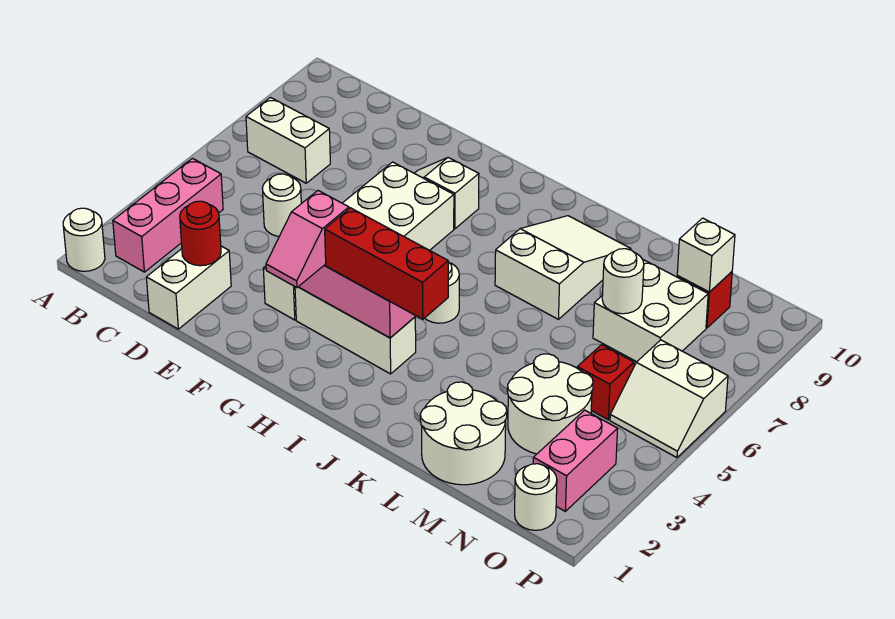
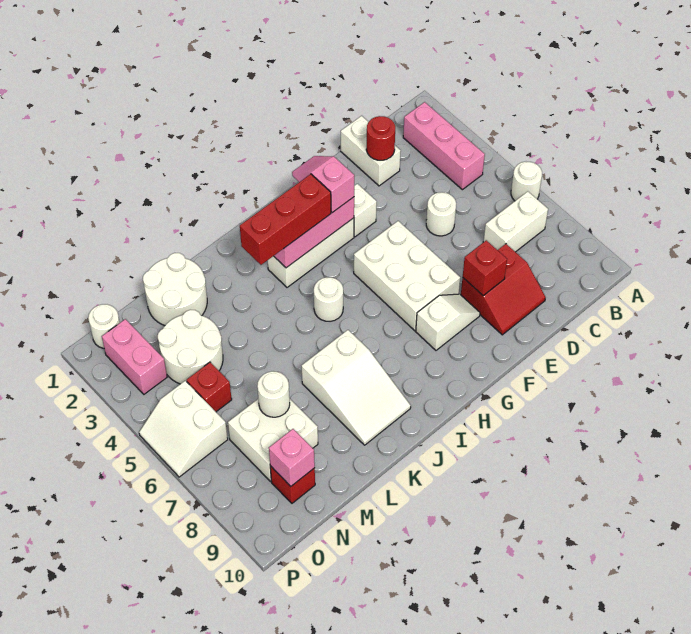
white 1x1 round brick [63,208,105,271] -> white 1x1 round brick moved to [511,162,542,201]
none -> red 2x2 slope [461,244,546,335]
none -> red 1x1 brick [463,240,507,295]
white 1x1 brick [677,218,735,292] -> pink 1x1 brick [269,429,315,486]
white 2x2 slope [610,340,728,458] -> white 2x2 slope turned to [139,381,228,477]

